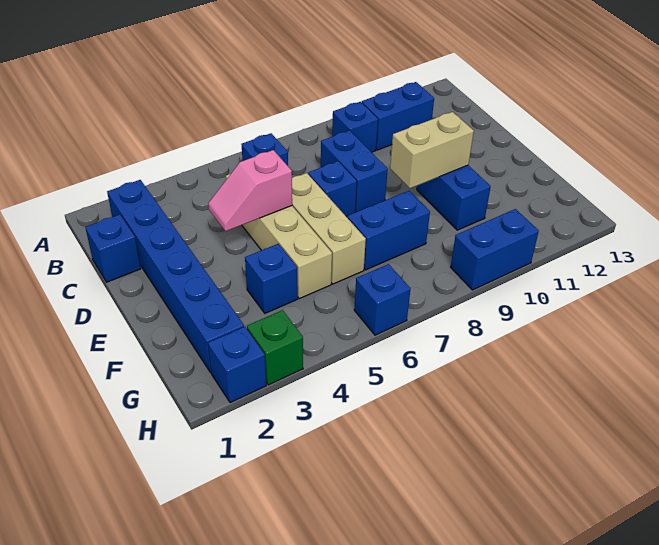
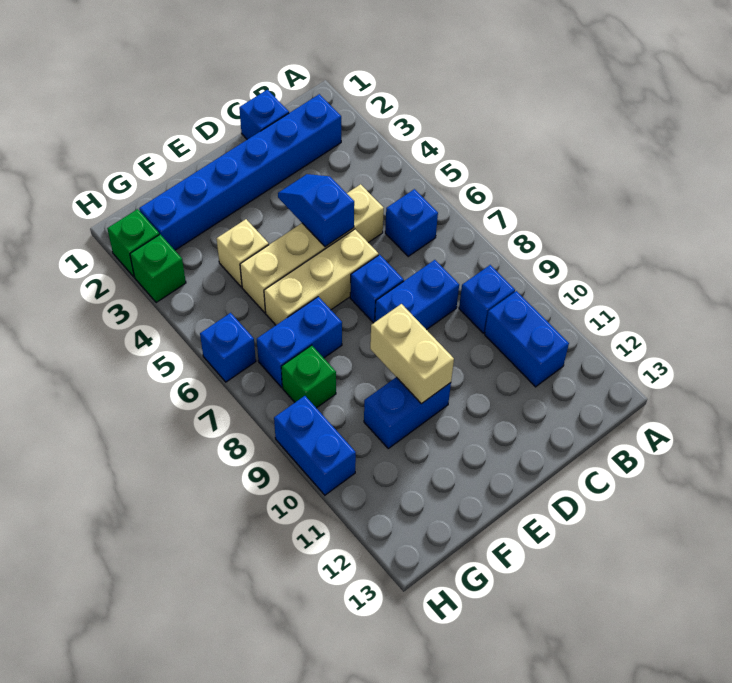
pink 1x2 slope [208,150,292,231] -> blue 1x2 slope [278,174,354,247]
blue 1x1 brick [245,244,298,313] -> tan 1x1 brick [217,219,269,287]
blue 1x2 brick [347,191,430,270] -> blue 1x2 brick turned to [257,297,342,387]
none -> green 1x1 brick [281,345,336,408]
blue 1x1 brick [208,327,266,403] -> green 1x1 brick [107,209,159,277]

